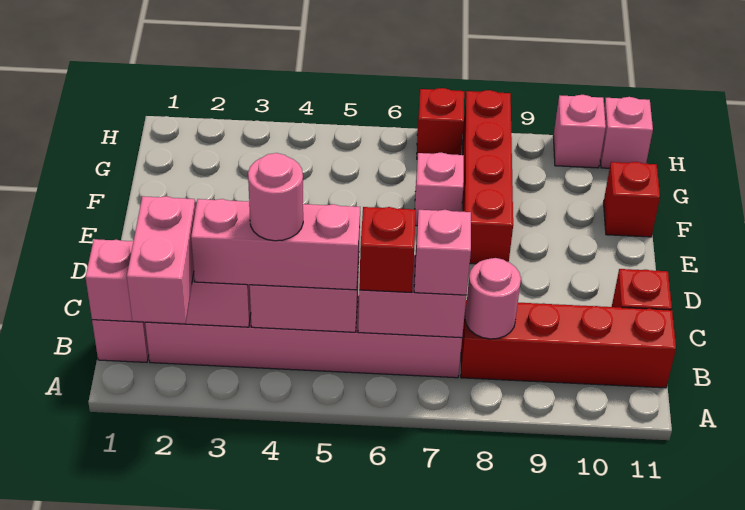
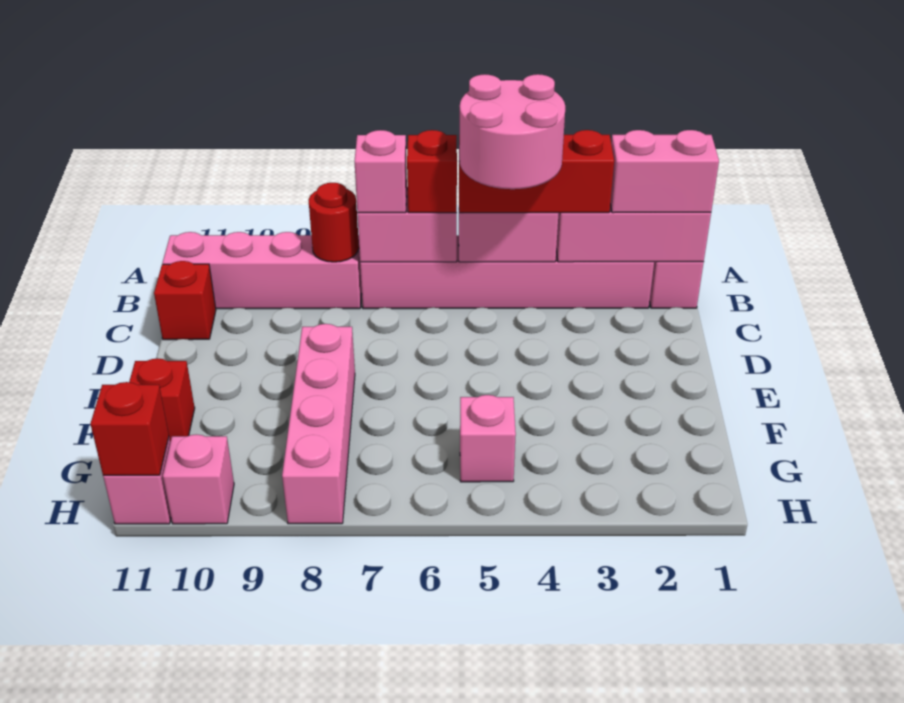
pink 1x2 brick [127,196,196,324] -> pink 1x2 brick turned to [610,130,719,213]
pink 1x3 brick [191,199,360,290] -> red 1x3 brick [459,130,614,213]
pink 1x1 round brick [248,153,303,241] -> pink 2x2 round brick [459,74,565,189]
red 1x4 brick [461,300,676,388] -> pink 1x4 brick [163,232,362,309]
pink 1x1 round brick [465,258,521,339] -> red 1x1 round brick [309,183,359,262]
red 1x4 brick [462,90,513,264] -> pink 1x4 brick [282,324,355,524]
pink 1x1 brick [415,153,464,226] -> pink 1x1 brick moved to [460,395,516,482]
red 1x1 brick [417,88,464,159] -> red 1x1 brick moved to [91,382,169,475]

